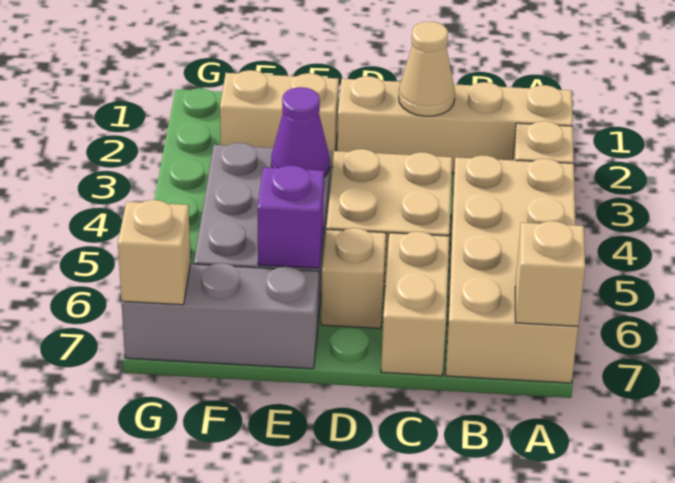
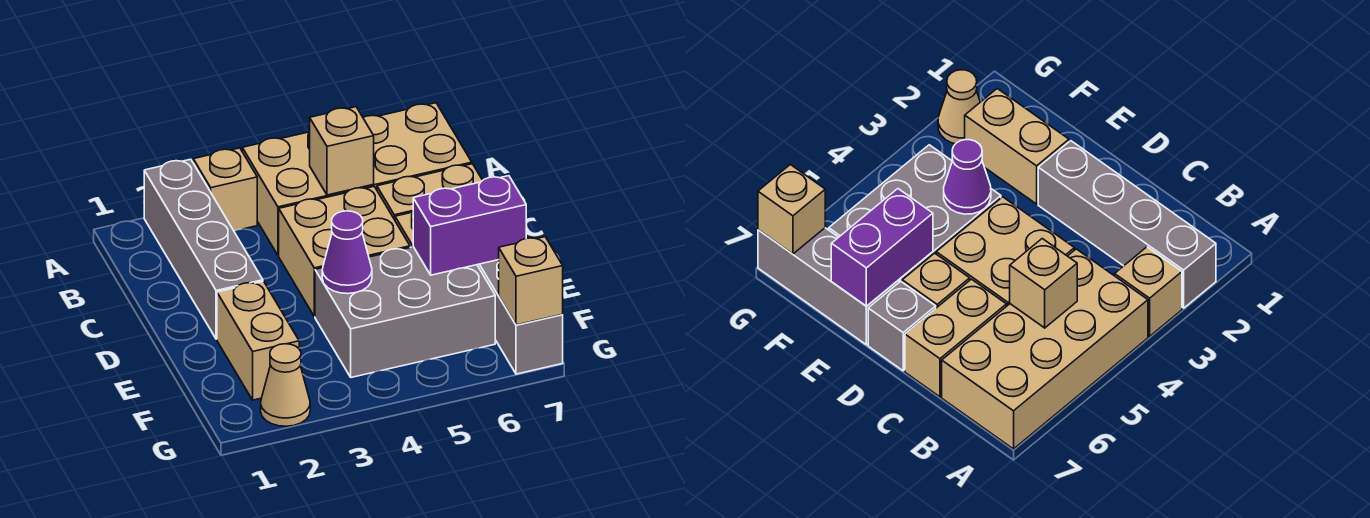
tan 1x4 brick [337,76,573,173] -> grey 1x4 brick [144,159,263,339]
tan 1x1 brick [515,221,585,326] -> tan 1x1 brick moved to [310,107,374,195]
tan 1x1 cone [399,22,455,116] -> tan 1x1 cone moved to [261,344,310,426]
none -> grey 1x1 brick [868,281,936,371]
purple 1x1 brick [258,165,324,268] -> purple 1x2 brick [413,176,526,275]

